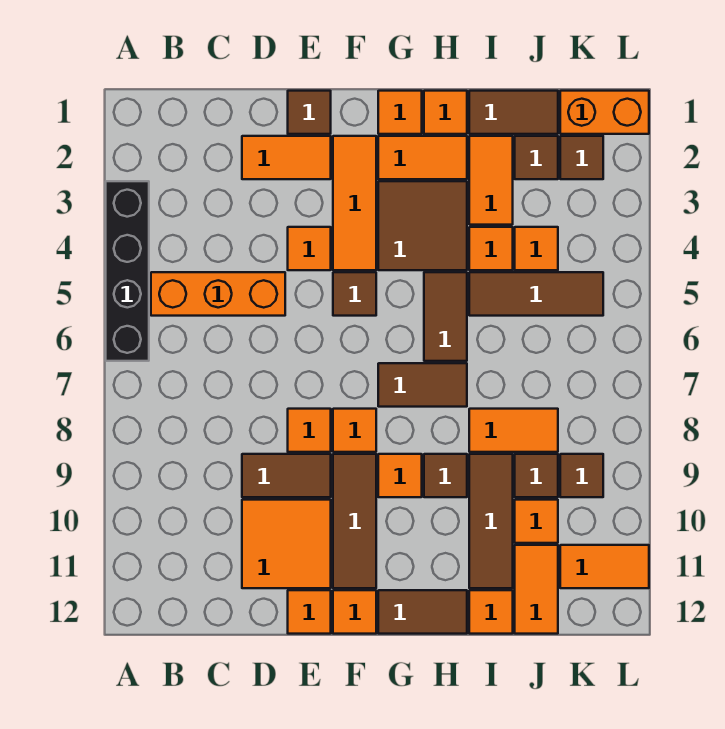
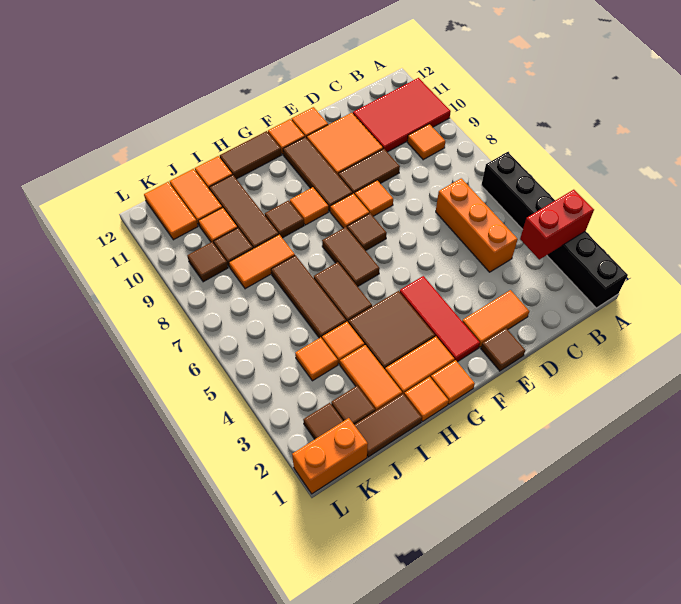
black 1x4 brick [106,181,149,361] -> black 1x6 brick [481,152,628,308]
none -> red 1x2 brick [520,190,594,259]
none -> red 2x3 tile [353,78,451,152]
orange 1x3 brick [151,272,285,316] -> orange 1x3 brick turned to [436,178,518,272]
orange 1x1 tile [288,227,331,270] -> orange 1x1 tile moved to [407,124,445,160]
orange 1x3 tile [333,136,376,270] -> red 1x3 tile [400,276,480,362]
brown 1x1 tile [333,272,376,316] -> brown 1x1 tile moved to [347,213,387,251]
brown 1x2 tile [378,363,467,407] -> brown 1x2 tile turned to [322,227,380,287]
brown 1x3 tile [469,272,603,316] -> brown 1x3 tile turned to [271,255,346,338]
orange 1x2 tile [560,545,649,588] -> orange 1x2 tile turned to [144,182,198,240]

